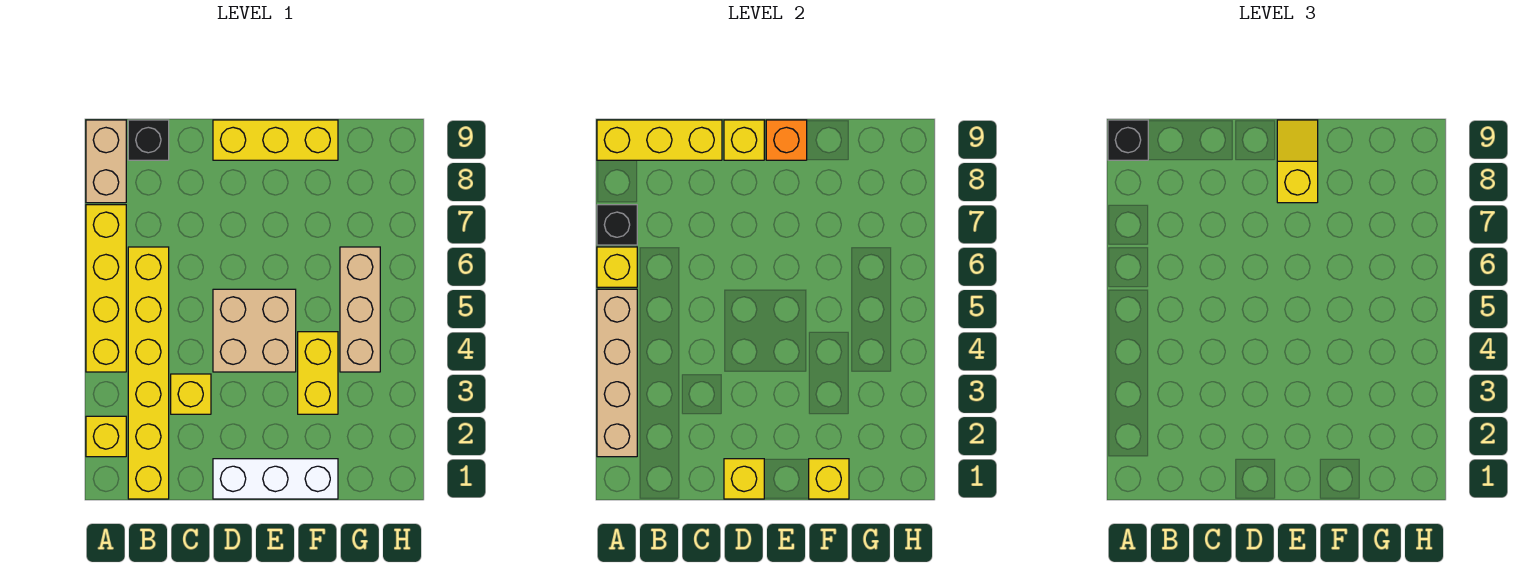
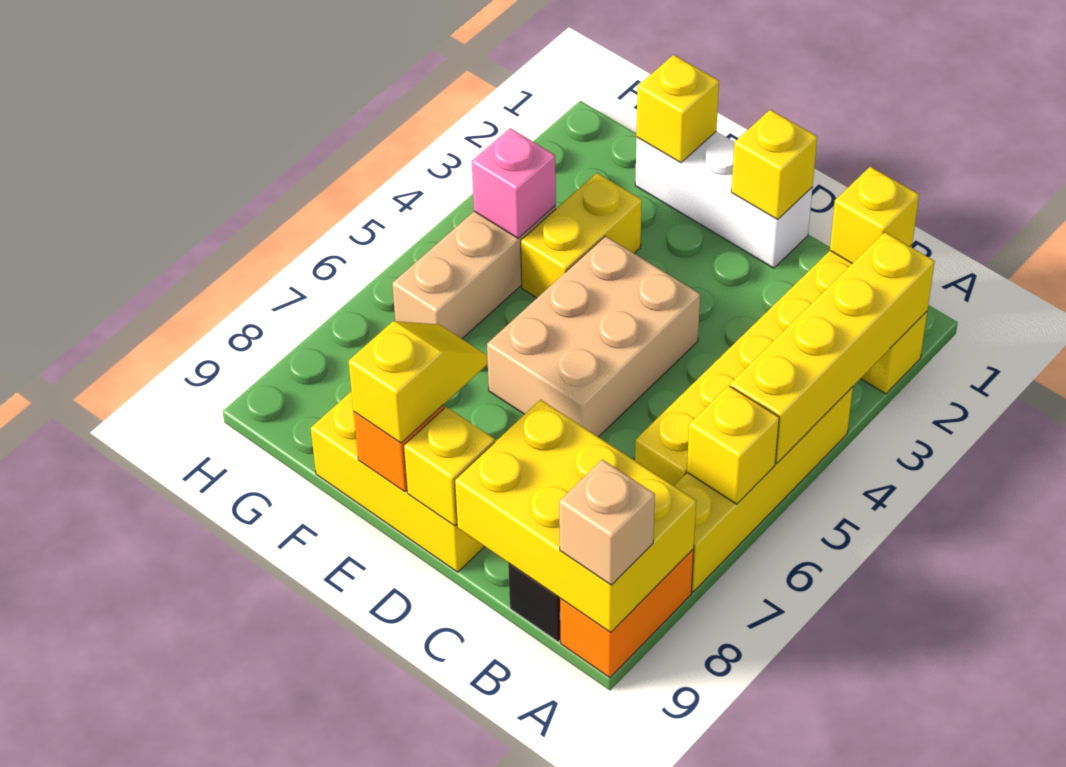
tan 1x4 brick [597,289,637,457] -> yellow 1x4 brick [730,232,935,463]
black 1x1 brick [597,205,637,245] -> none
tan 1x2 brick [86,120,126,203] -> orange 1x2 brick [560,549,694,678]
yellow 1x3 brick [597,120,722,160] -> yellow 2x3 brick [455,400,696,633]
black 1x1 brick [1108,120,1148,160] -> tan 1x1 brick [559,459,655,585]
yellow 1x1 brick [171,374,211,414] -> yellow 1x1 brick moved to [830,167,919,264]
tan 2x2 brick [213,289,296,372] -> tan 2x3 brick [487,236,700,437]
yellow 1x2 slope [1277,120,1318,203] -> yellow 1x2 slope turned to [348,321,487,443]
none -> pink 1x1 brick [472,128,556,238]

